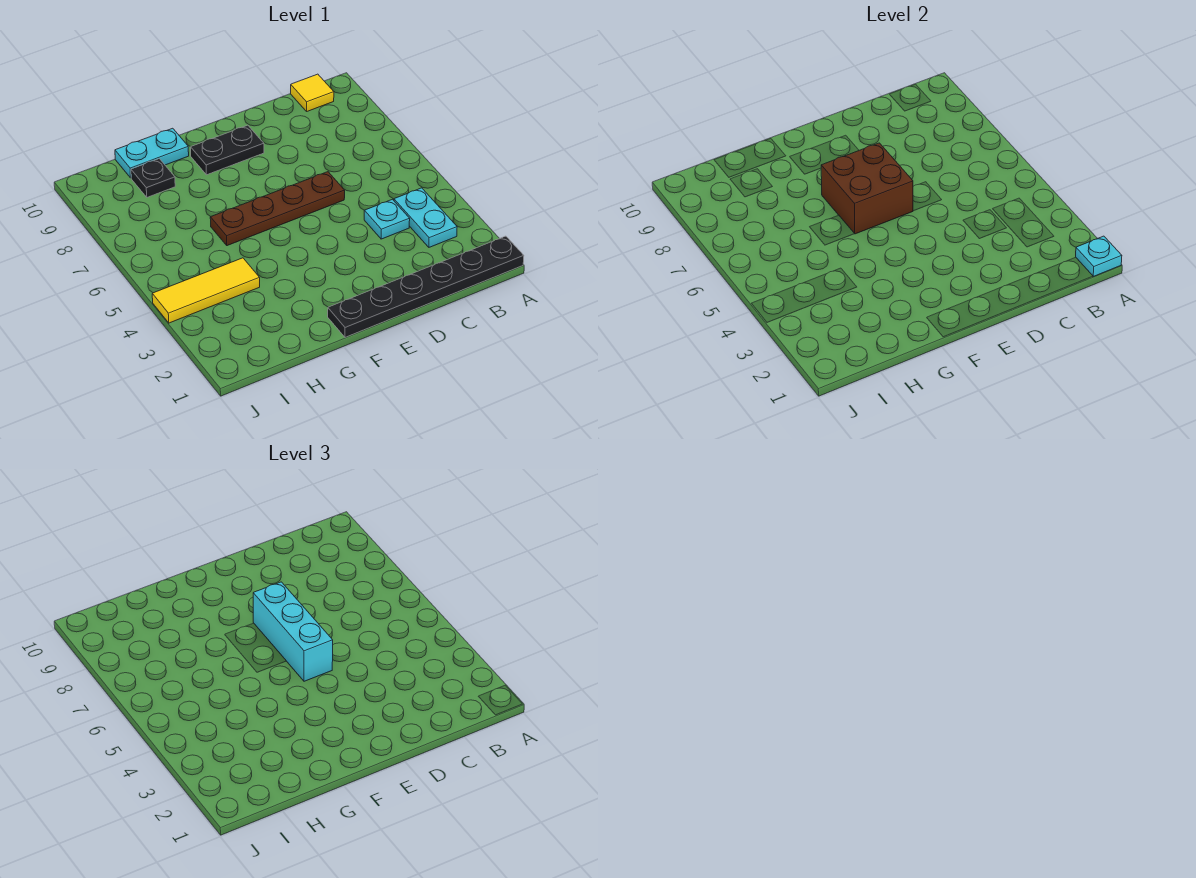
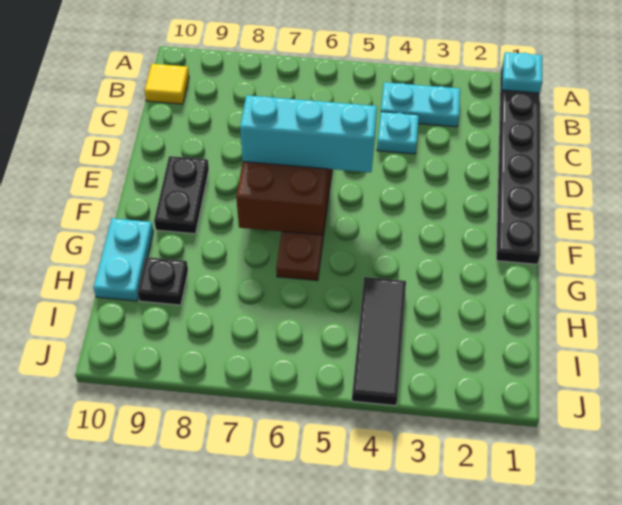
yellow 1x3 tile [152,258,260,323] -> black 1x3 tile [352,277,406,406]

